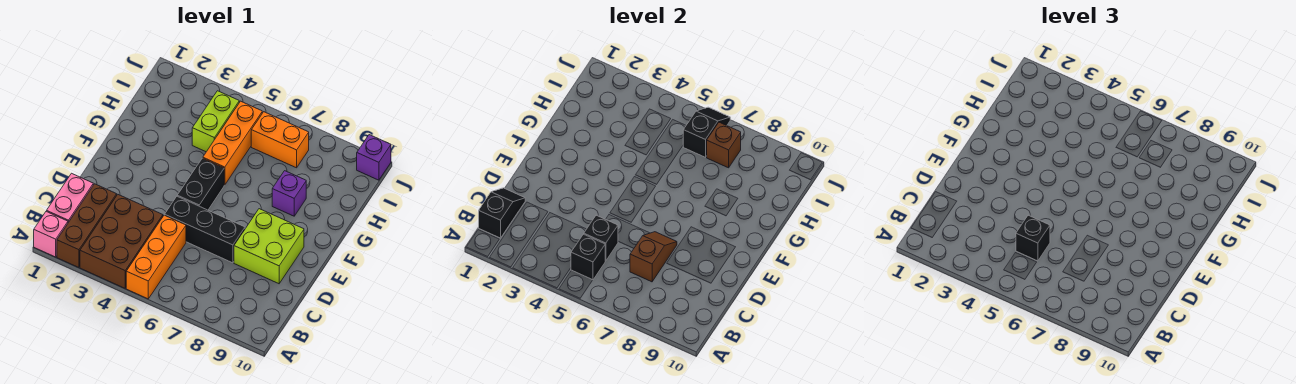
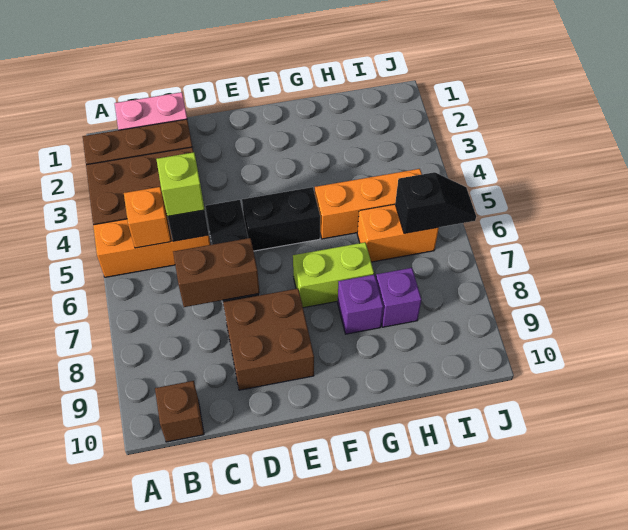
pink 1x1 brick [34,211,68,257] -> none
black 1x2 slope [479,188,525,238] -> none
black 1x1 brick [571,234,605,280] -> orange 1x1 brick [124,187,171,248]
black 1x1 brick [1016,215,1050,261] -> lime 1x1 brick [156,152,205,216]
brown 1x2 slope [630,232,677,282] -> brown 1x2 brick [173,238,260,307]
lime 2x2 brick [234,209,304,284] -> brown 2x2 brick [223,289,314,390]
lime 1x2 brick [192,91,239,152] -> lime 1x2 brick moved to [293,242,374,308]
orange 1x2 brick [251,112,309,168] -> orange 1x2 brick turned to [357,204,439,262]
brown 1x1 brick [706,122,741,168] -> brown 1x1 brick moved to [155,381,204,442]
purple 1x1 brick [357,135,391,180] -> purple 1x1 brick moved to [376,268,422,327]

